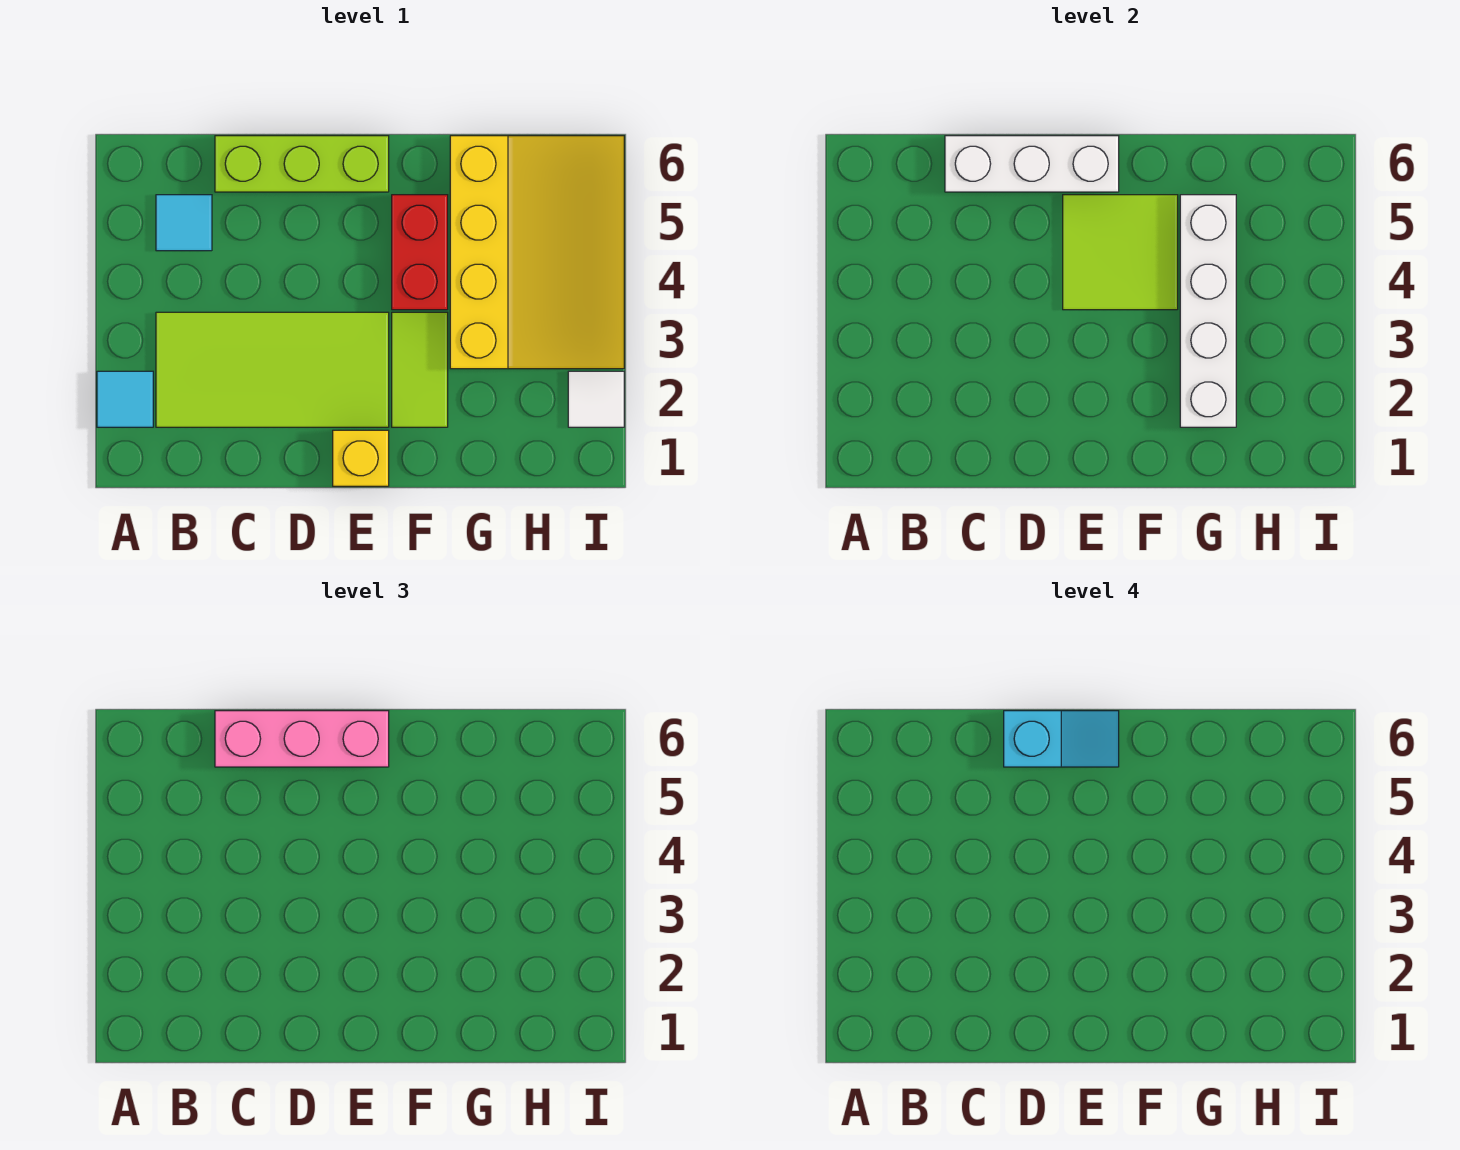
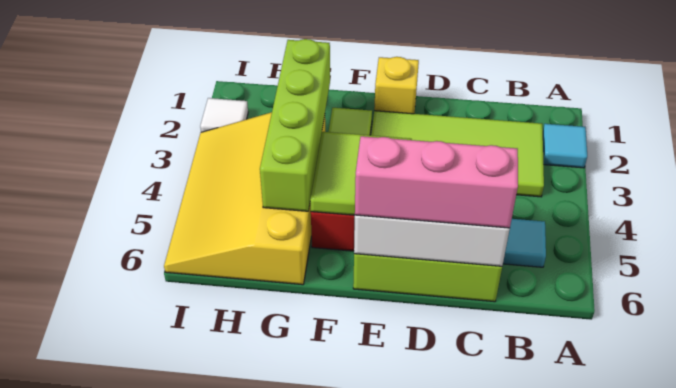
cyan 1x2 slope [1004,711,1119,767] -> none
white 1x4 brick [1180,195,1236,427] -> lime 1x4 brick [260,39,330,211]

